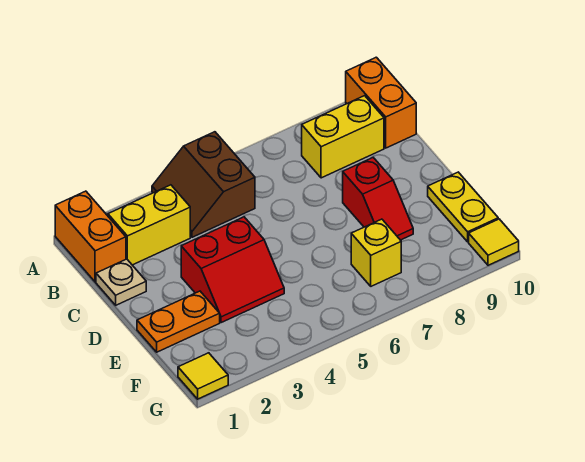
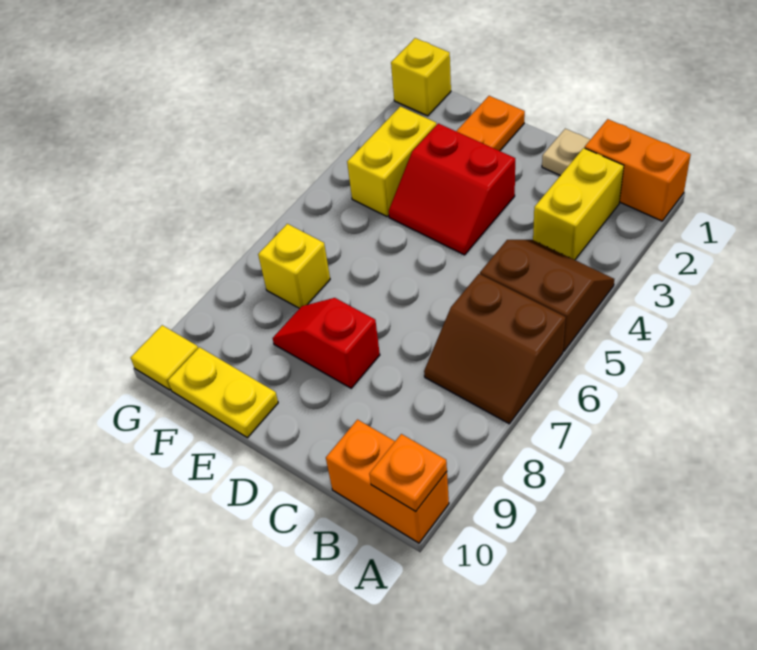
none -> brown 2x2 slope [424,274,566,424]
none -> orange 1x1 plate [369,434,447,511]
yellow 1x2 brick [302,96,384,178] -> yellow 1x2 brick moved to [347,106,436,216]
red 2x2 slope [181,217,284,323] -> red 2x2 slope turned to [389,123,515,255]
yellow 1x1 tile [178,353,228,399] -> yellow 1x1 brick [391,38,451,116]

